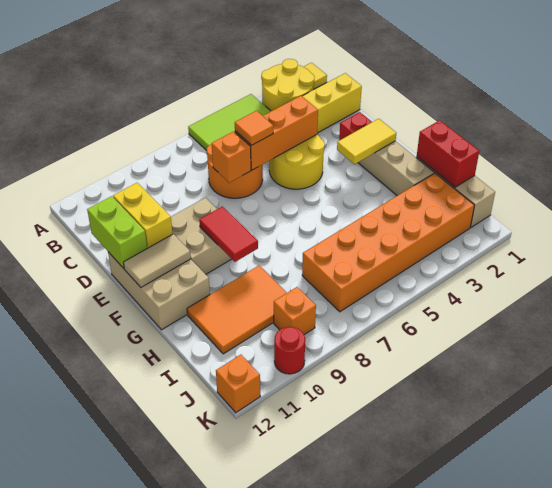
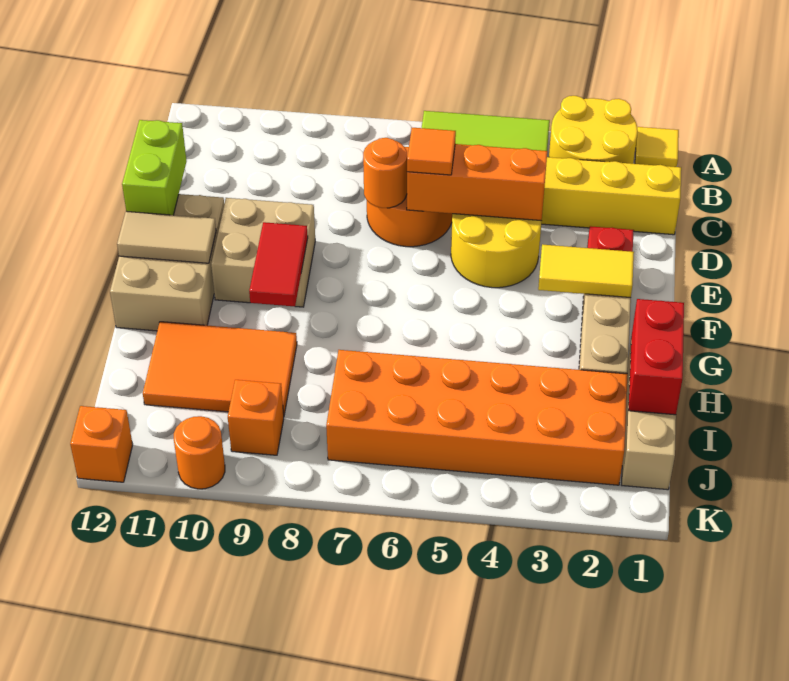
orange 1x1 brick [212,131,251,183] -> orange 1x1 round brick [363,138,407,208]
yellow 1x2 brick [113,183,173,248] -> none
red 1x1 round brick [274,327,305,374] -> orange 1x1 round brick [174,416,225,489]

